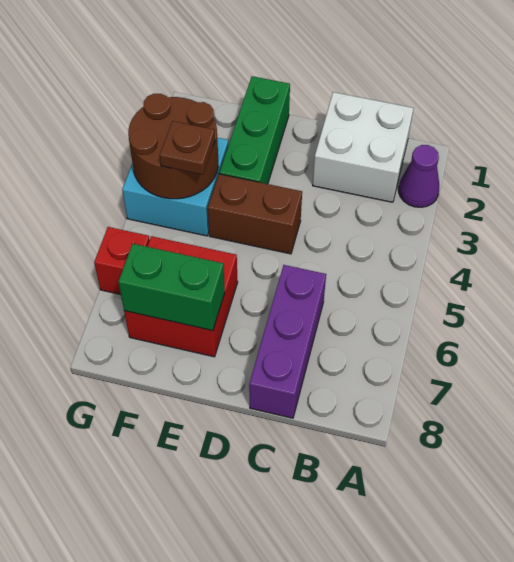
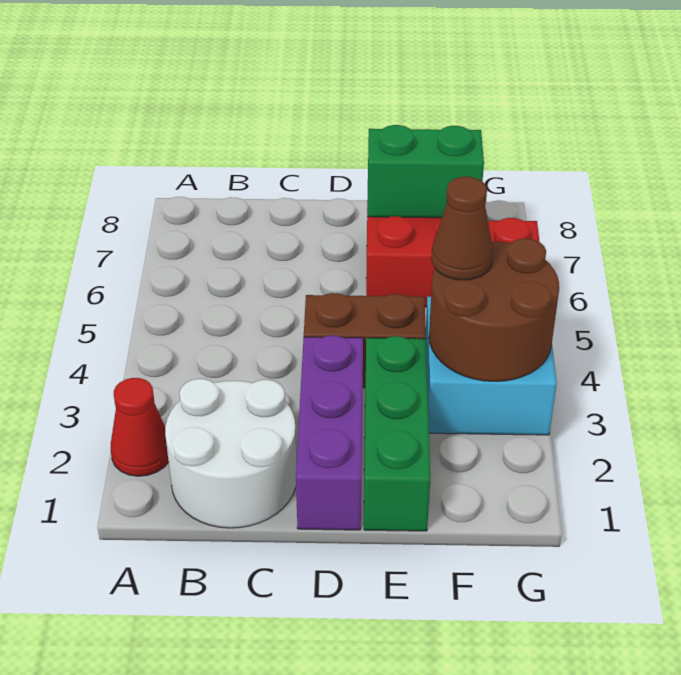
purple 1x1 cone [399,145,439,207] -> red 1x1 cone [111,378,169,476]
white 2x2 brick [313,92,414,202] -> white 2x2 round brick [165,379,297,528]
purple 1x3 brick [249,265,326,418] -> purple 1x3 brick moved to [296,336,363,530]
brown 1x1 plate [160,121,215,175] -> brown 1x1 cone [431,177,493,280]

